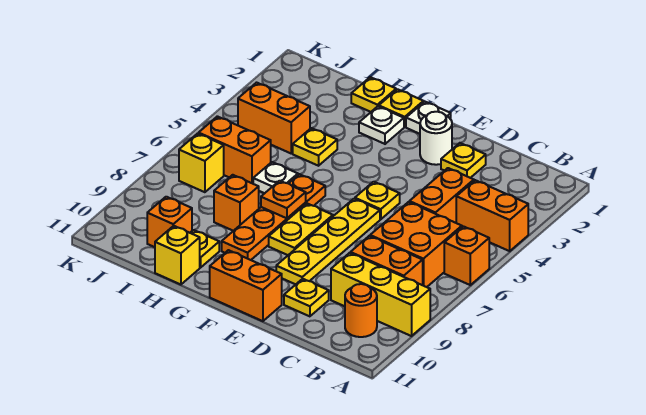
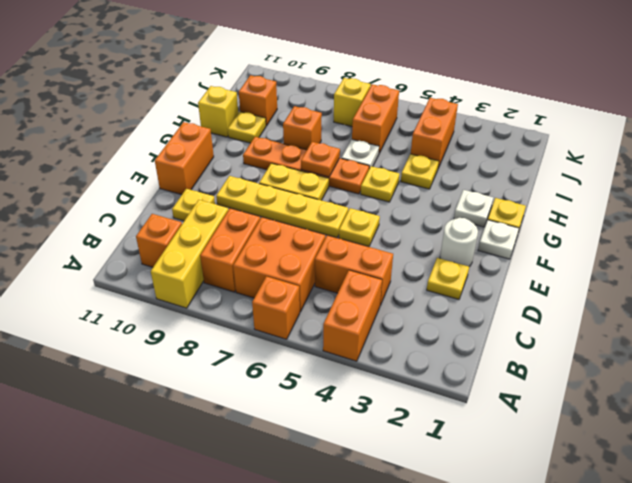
orange 1x1 round brick [345,284,377,337] -> orange 1x1 brick [136,214,182,267]
yellow 1x1 plate [351,77,396,112] -> yellow 1x1 plate moved to [361,166,400,202]

